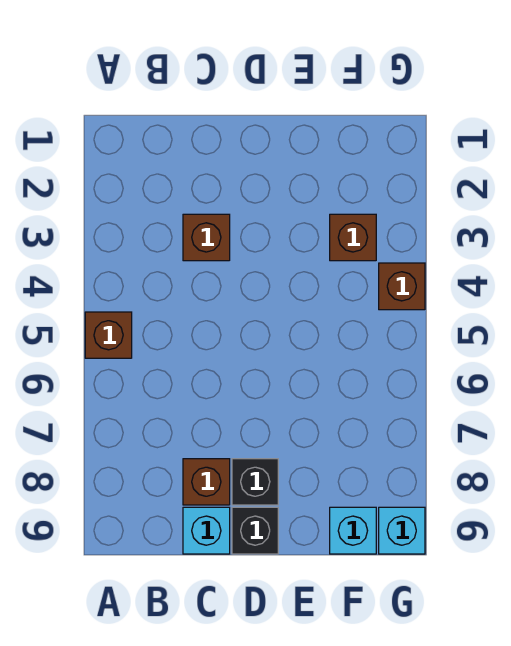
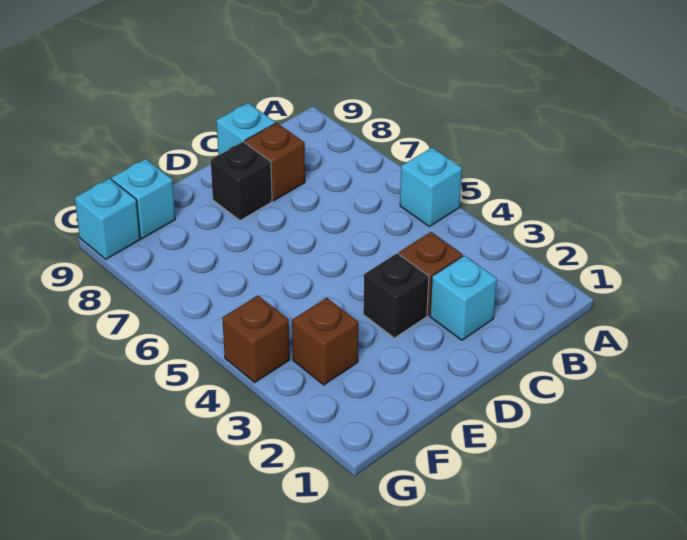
brown 1x1 brick [85,312,132,358] -> cyan 1x1 brick [400,148,462,227]
none -> cyan 1x1 brick [430,255,497,340]
black 1x1 brick [232,507,278,554] -> black 1x1 brick moved to [363,253,429,338]

